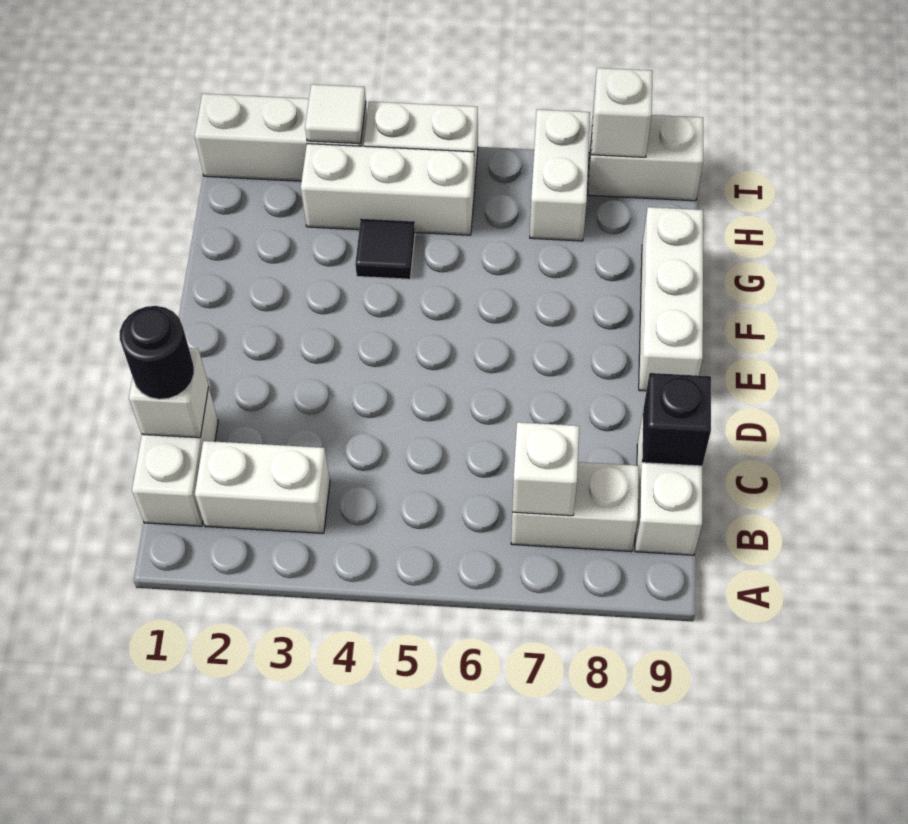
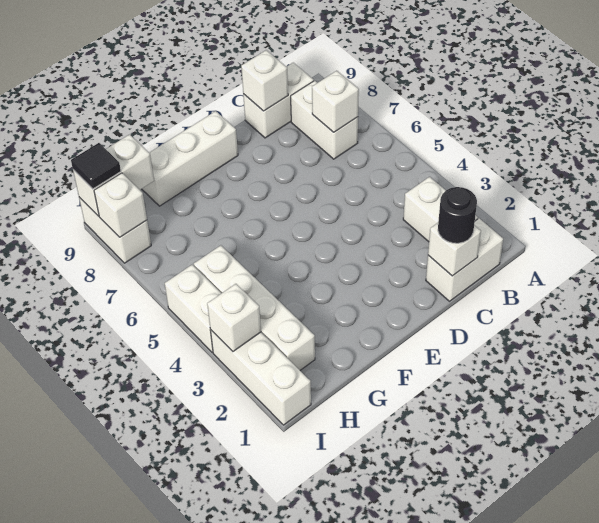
black 1x1 brick [642,373,711,466] -> white 1x1 brick [241,50,288,111]
black 1x1 tile [355,219,415,279] -> black 1x1 tile moved to [71,143,121,189]
white 1x3 brick [301,144,474,235] -> white 1x4 brick [194,245,315,370]
white 1x2 brick [530,109,590,241] -> white 1x2 brick moved to [73,134,154,216]
white 1x1 tile [305,84,366,144] -> white 1x1 brick [207,284,261,351]

